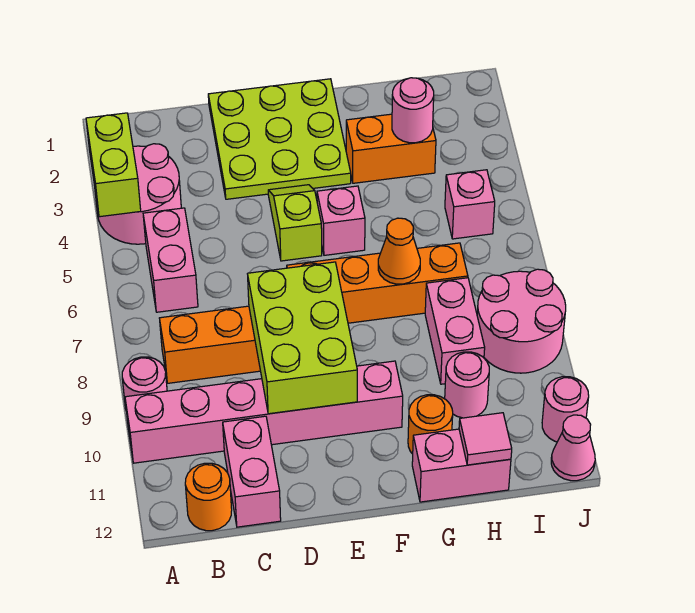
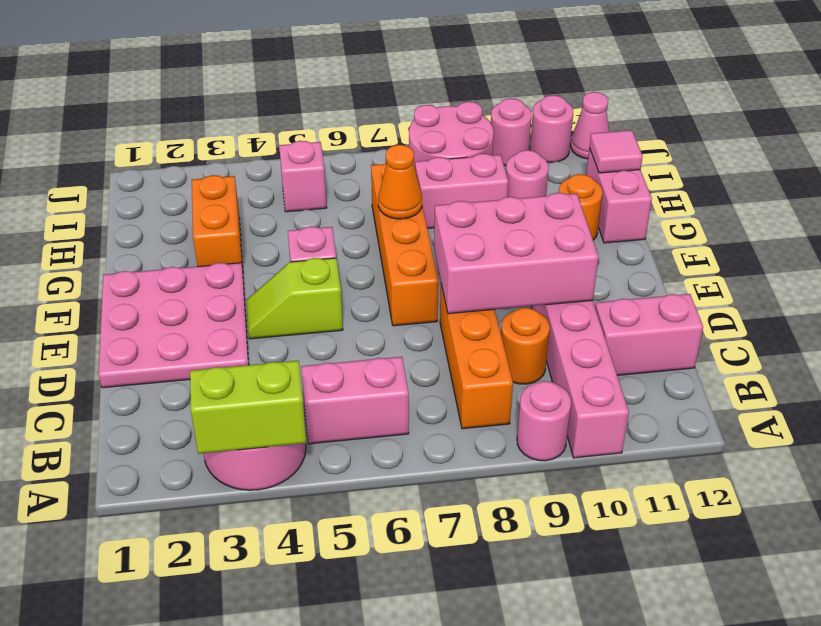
orange 1x1 round brick [185,463,232,531] -> orange 1x1 round brick moved to [501,308,550,384]
lime 3x3 plate [208,79,351,199] -> pink 3x3 plate [99,263,249,388]
lime 2x3 brick [248,262,357,414] -> pink 2x3 brick [434,193,598,314]
pink 1x1 round brick [392,78,434,143] -> pink 1x1 round brick moved to [491,98,532,166]

